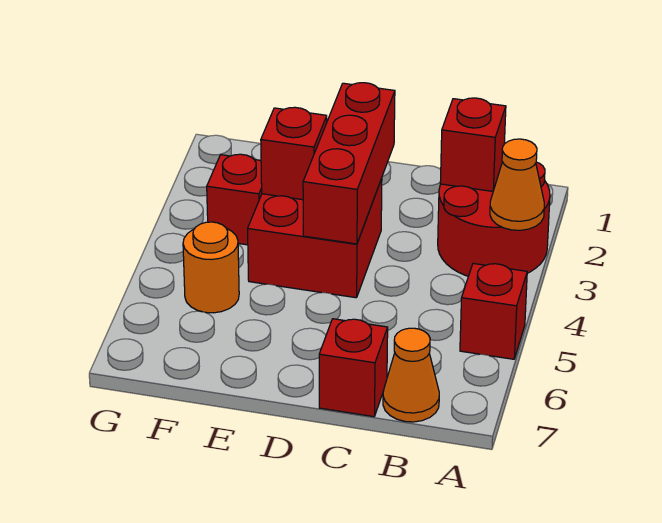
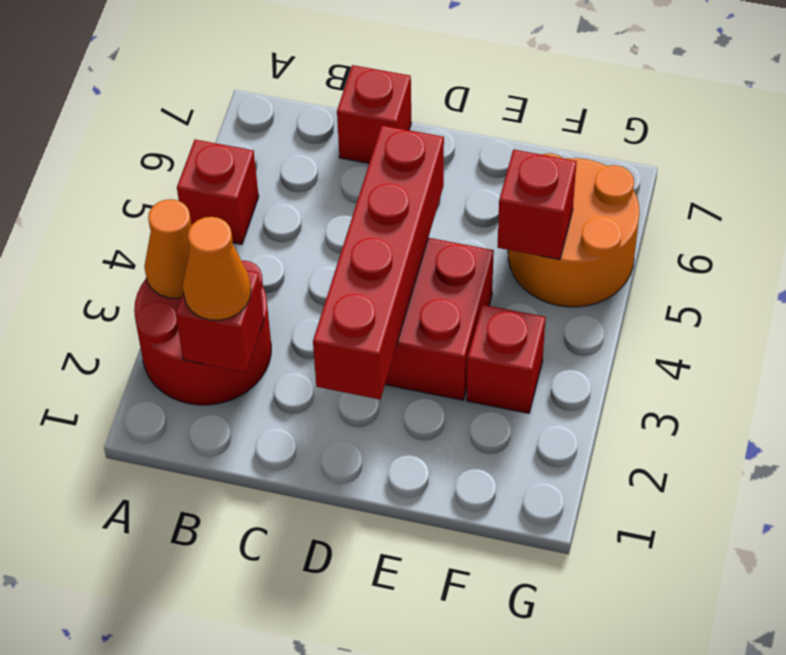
orange 1x1 cone [383,328,439,422] -> orange 1x1 cone moved to [183,217,251,320]
red 1x3 brick [303,83,395,244] -> red 1x4 brick [313,125,444,399]
red 1x1 brick [261,107,327,200] -> red 1x1 brick moved to [498,150,577,260]
orange 1x1 round brick [183,222,239,313] -> orange 2x2 round brick [508,153,639,307]

